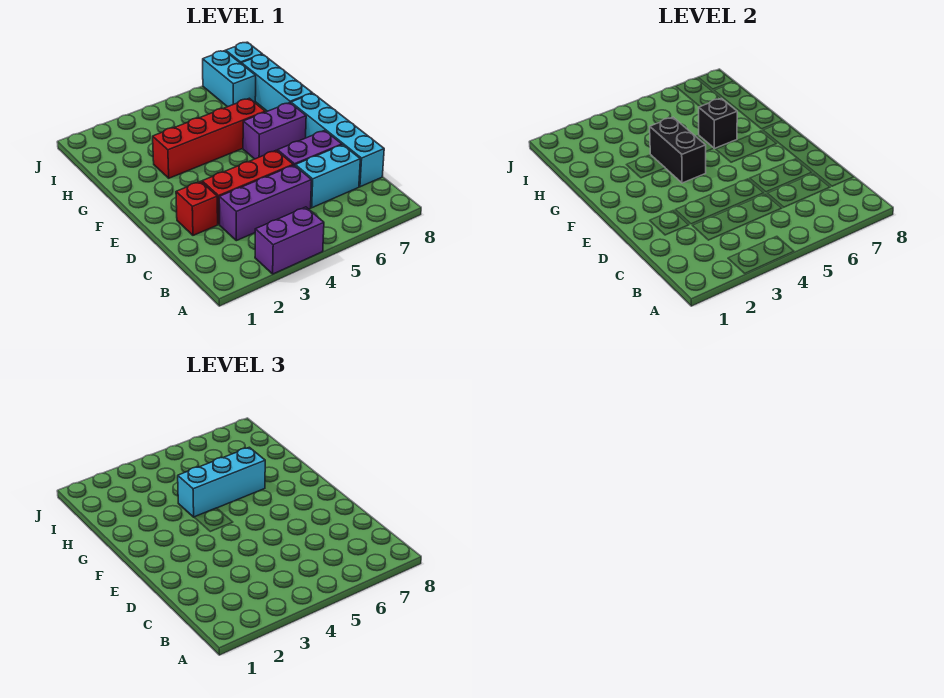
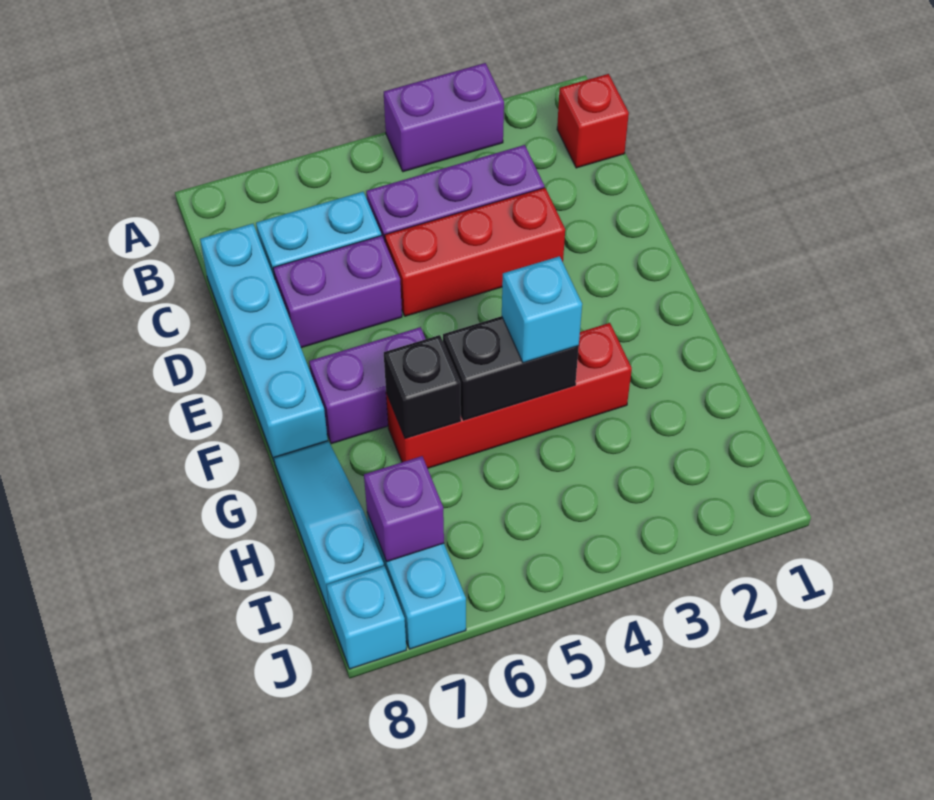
red 1x1 brick [176,181,218,235] -> red 1x1 brick moved to [557,74,629,168]
black 1x2 brick [650,117,706,183] -> black 1x2 brick turned to [443,316,579,420]
cyan 1x3 brick [178,447,265,517] -> cyan 1x1 brick [502,256,582,363]
cyan 1x3 brick [241,55,312,111] -> cyan 1x3 slope [274,441,384,614]
none -> purple 1x1 brick [364,456,444,562]

